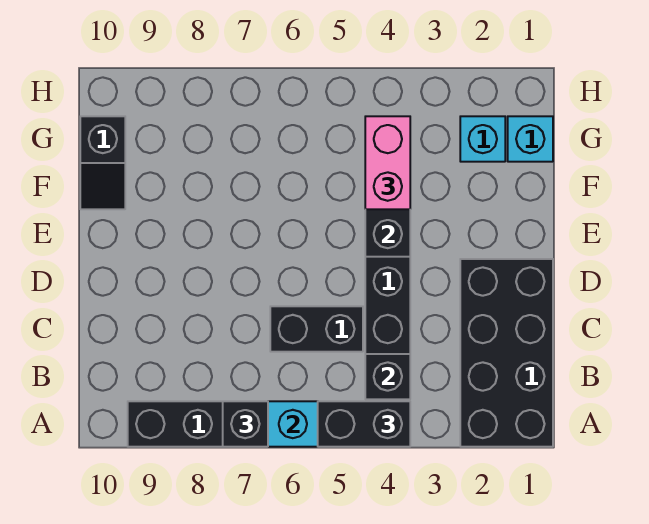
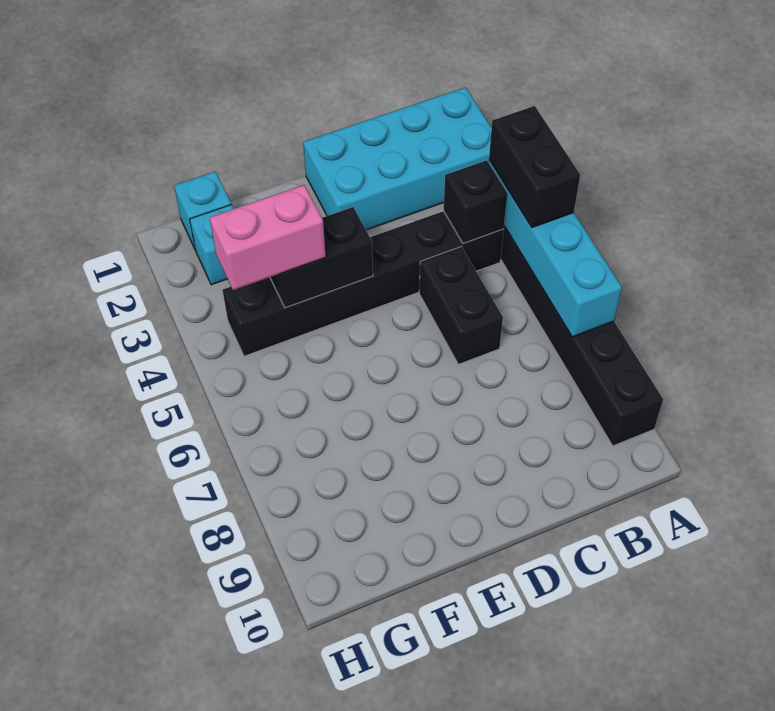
black 2x4 brick [460,259,553,447] -> cyan 2x4 brick [303,87,492,230]
black 1x1 brick [223,401,268,447] -> none
black 1x2 slope [80,116,125,209] -> none

